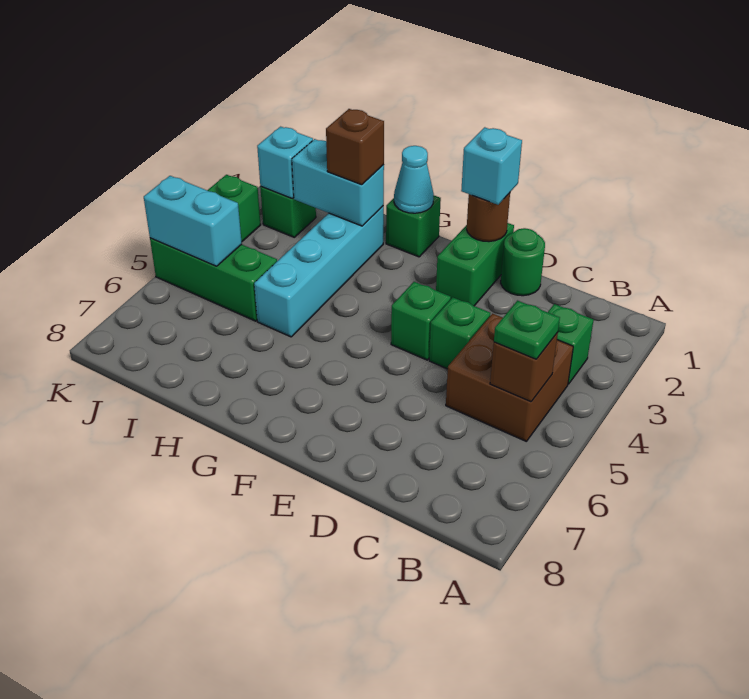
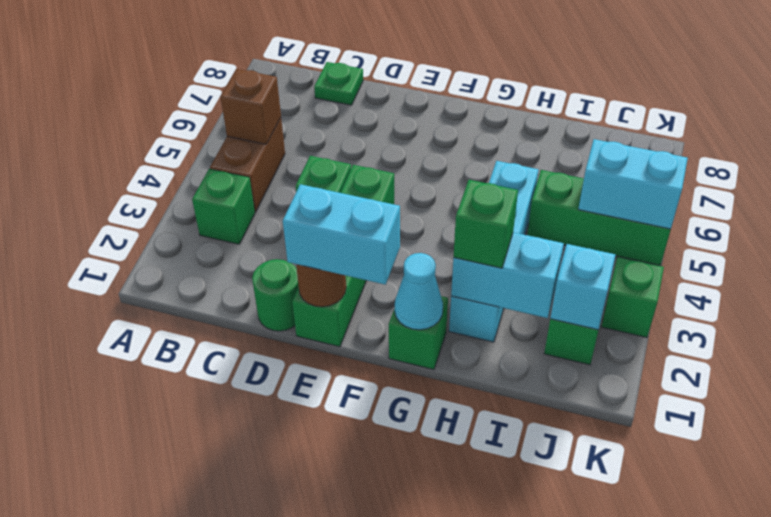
brown 2x2 brick [446,314,573,442] -> brown 1x2 brick [210,118,285,212]
green 1x1 plate [494,301,560,359] -> green 1x1 plate moved to [314,62,363,105]
cyan 1x1 brick [461,127,522,205] -> cyan 1x2 brick [283,184,400,285]
brown 1x1 brick [326,109,384,185] -> green 1x1 brick [453,180,518,268]

